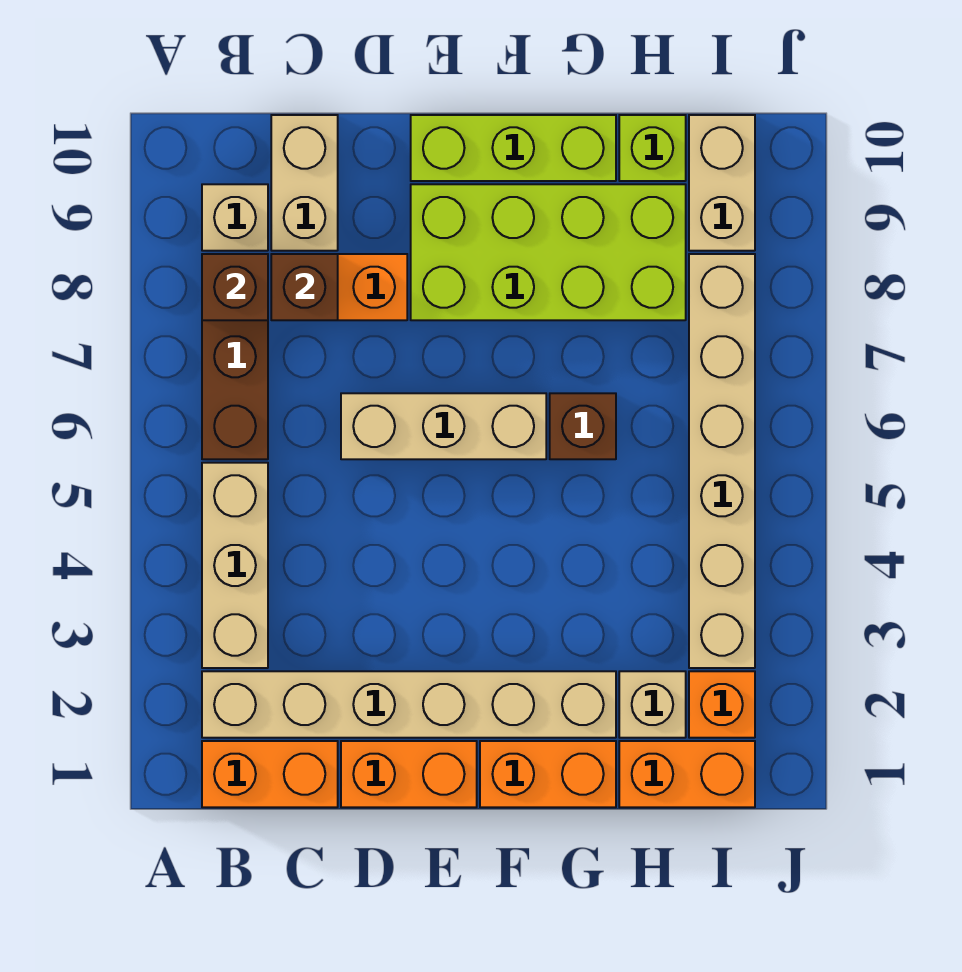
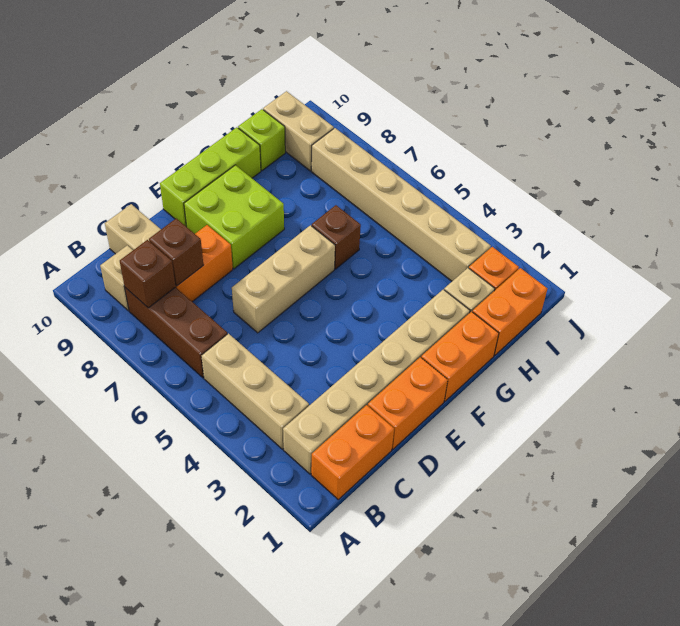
lime 2x4 brick [411,184,686,320] -> lime 2x2 brick [184,165,284,269]

